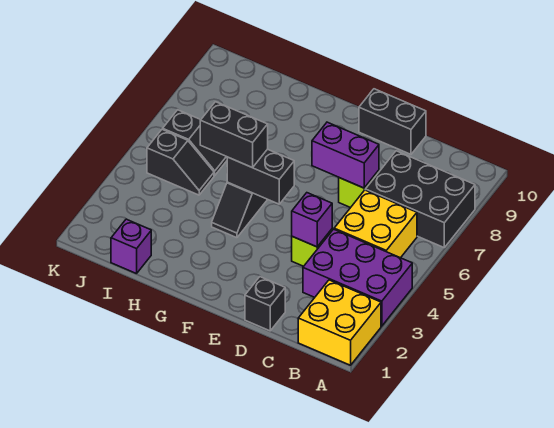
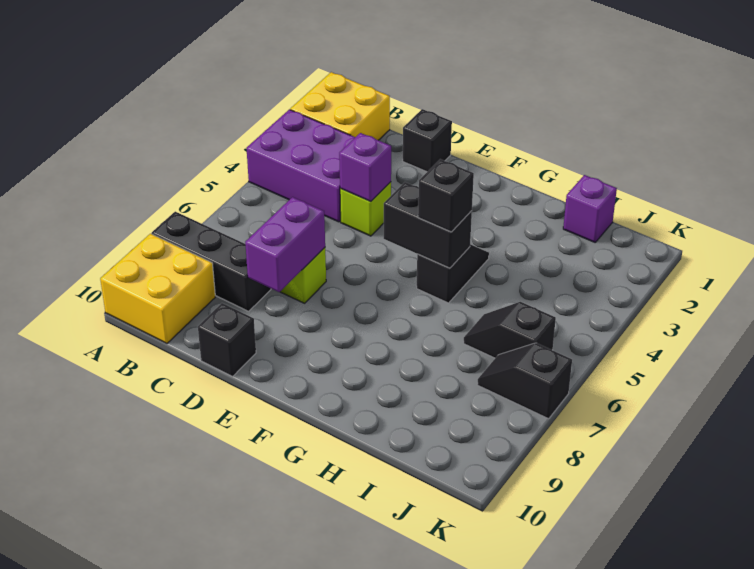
black 2x3 brick [365,151,475,247] -> black 1x3 brick [152,212,271,311]
yellow 2x2 brick [334,190,417,258] -> yellow 2x2 brick moved to [100,234,215,343]
purple 1x2 brick [312,122,379,188] -> purple 1x2 brick turned to [245,197,325,292]
black 1x2 brick [359,89,426,154] -> black 1x1 brick [198,303,256,376]
black 1x2 brick [200,102,268,167] -> black 1x1 brick [418,159,474,232]
black 1x2 slope [147,129,214,195] -> black 1x2 slope moved to [477,343,572,419]

